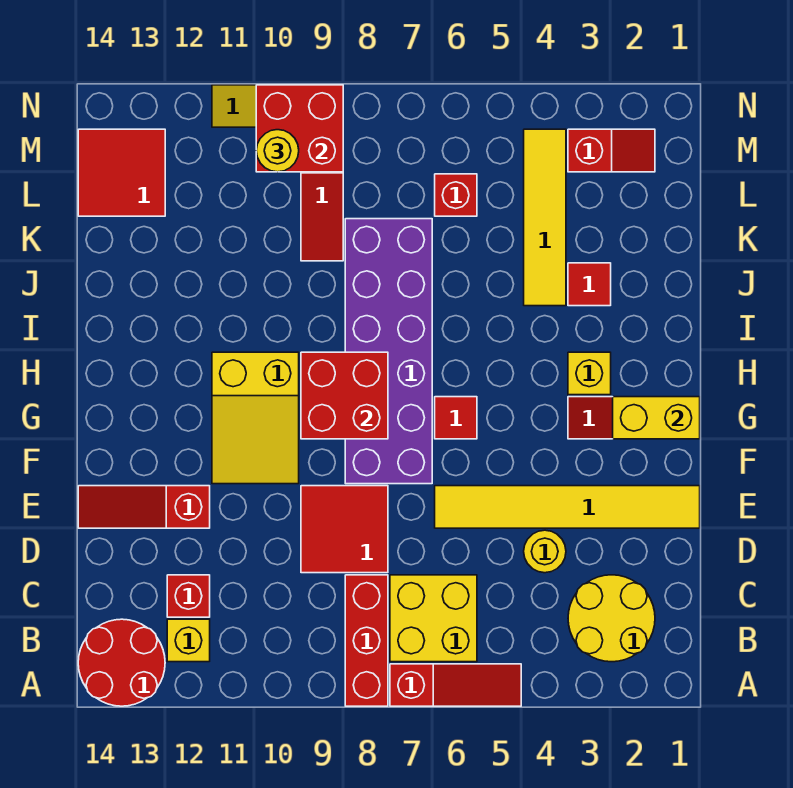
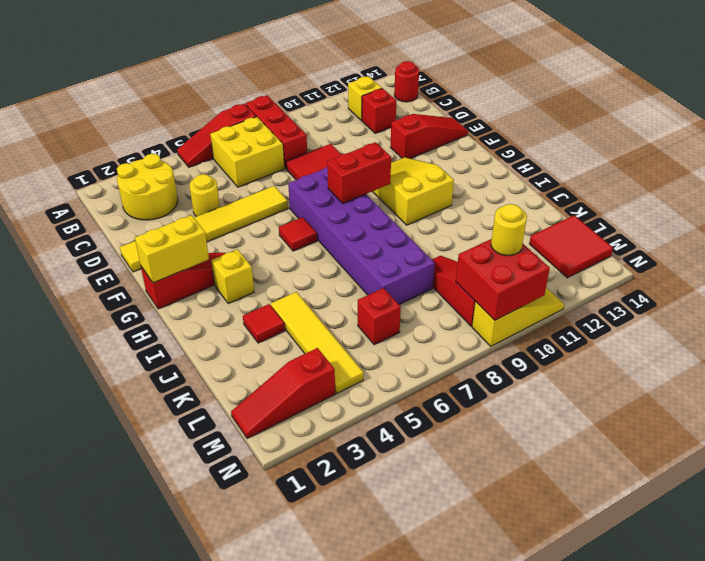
red 2x2 round brick [78,619,165,706] -> red 1x1 round brick [394,61,419,102]
red 2x2 brick [301,352,388,439] -> red 1x2 brick [327,142,391,203]
red 1x2 slope [568,129,655,172] -> red 1x3 slope [231,348,335,439]

